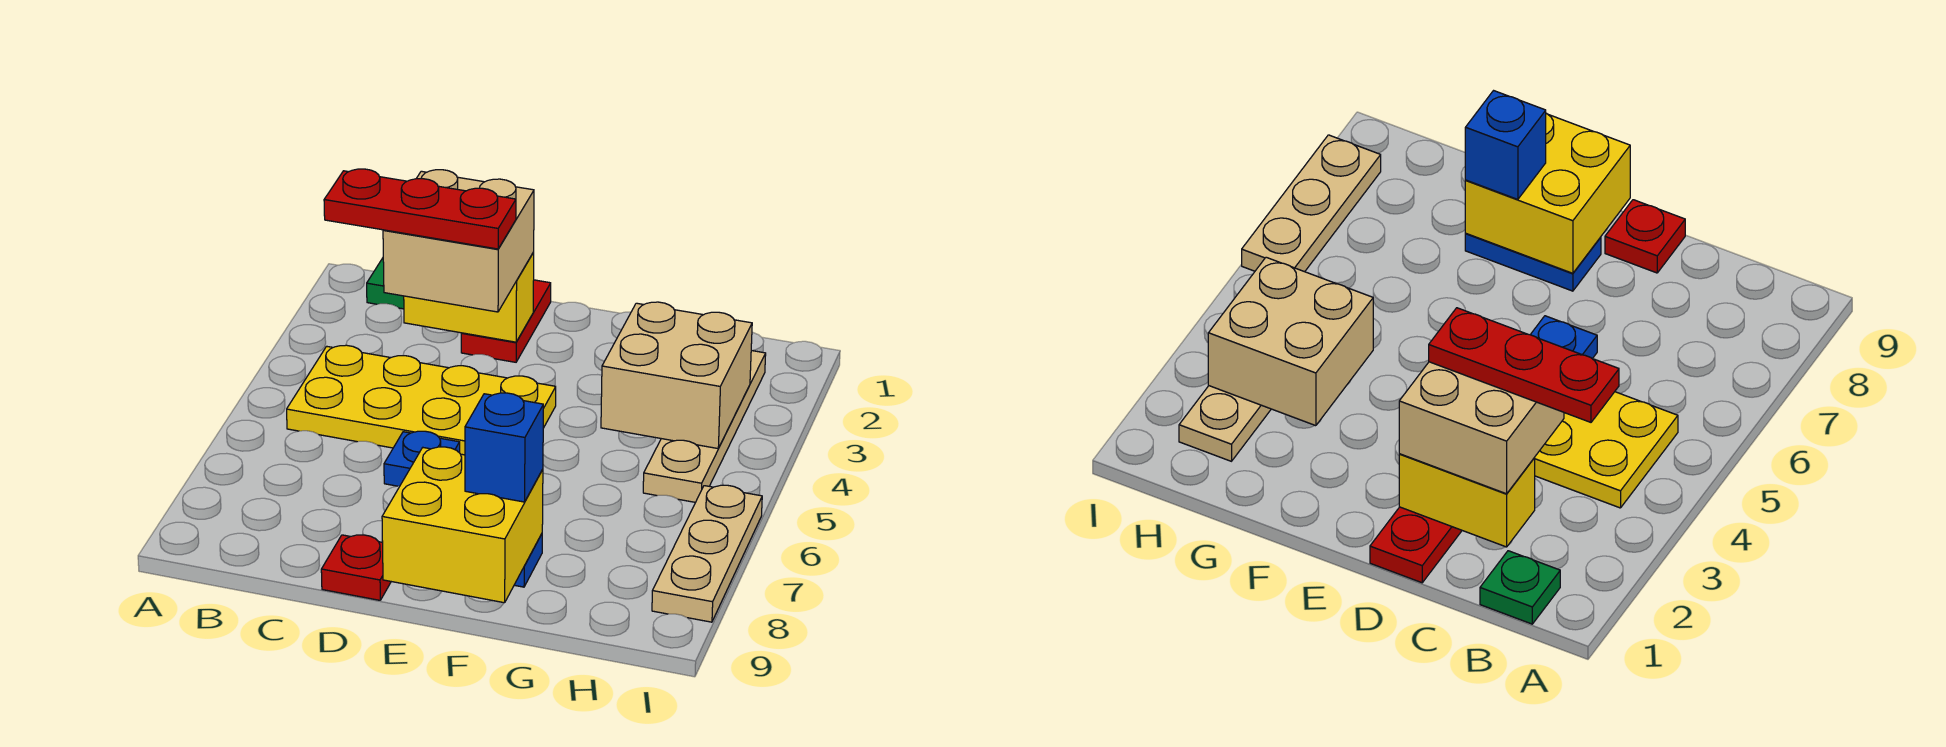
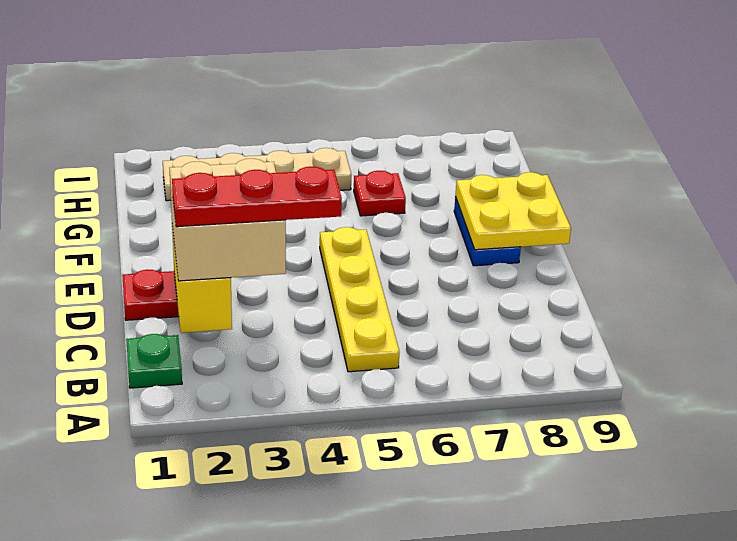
red 1x3 plate [324,169,516,249] -> red 1x3 plate turned to [172,167,342,227]
yellow 2x4 plate [287,345,556,455] -> yellow 1x4 plate [320,227,400,372]
blue 1x1 plate [384,431,460,486] -> none
red 1x1 plate [321,535,391,600] -> red 1x1 plate moved to [354,171,406,216]
yellow 2x2 brick [382,447,543,603] -> yellow 2x2 plate [455,172,571,250]
blue 1x1 brick [465,393,543,502] -> none
tan 2x2 brick [601,302,752,448] -> none
tan 1x3 plate [652,485,762,622] -> none

